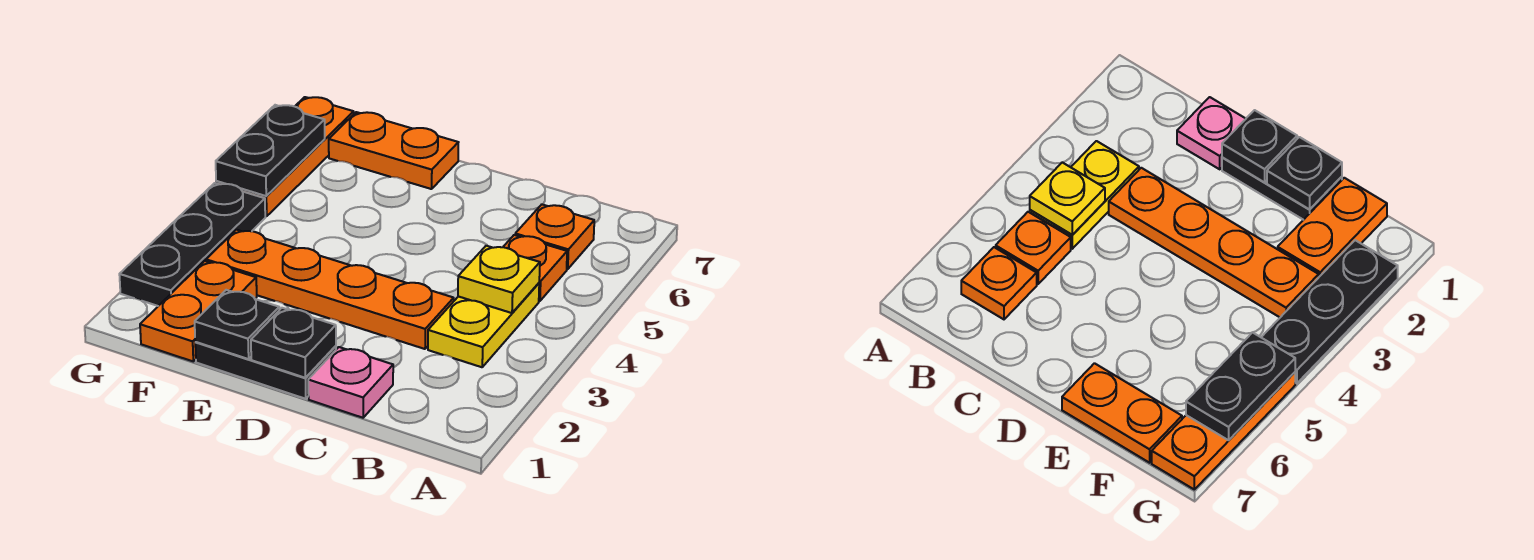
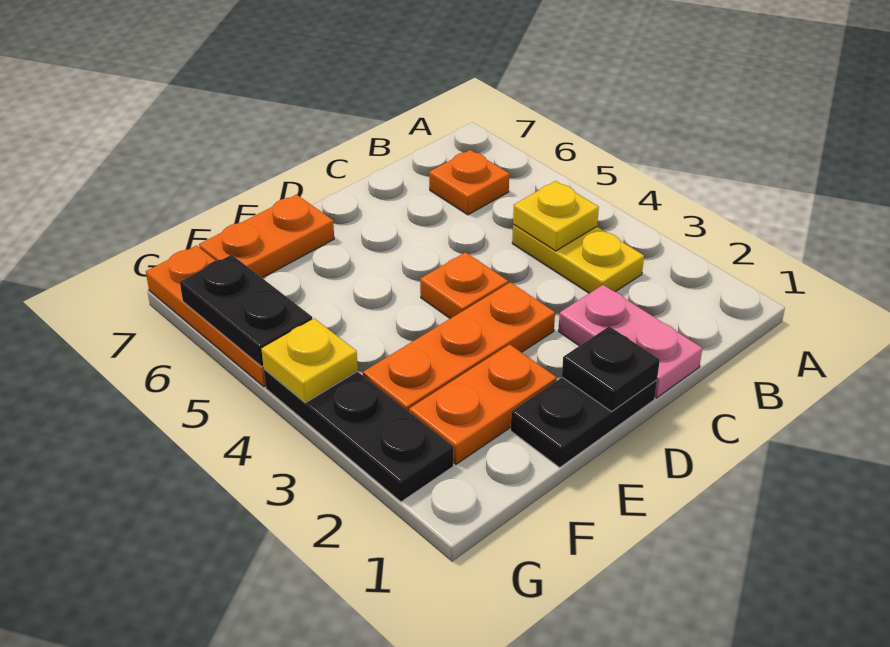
orange 1x1 plate [503,235,567,301] -> orange 1x1 plate moved to [420,252,508,319]
pink 1x1 plate [308,347,393,418] -> pink 1x2 plate [558,285,702,398]
orange 1x4 plate [206,230,454,349] -> orange 1x3 plate [363,282,555,411]
black 1x1 plate [195,290,279,359] -> none
orange 1x2 plate [140,261,257,361] -> orange 1x2 plate turned to [409,344,557,464]
none -> yellow 1x1 plate [261,318,358,403]

